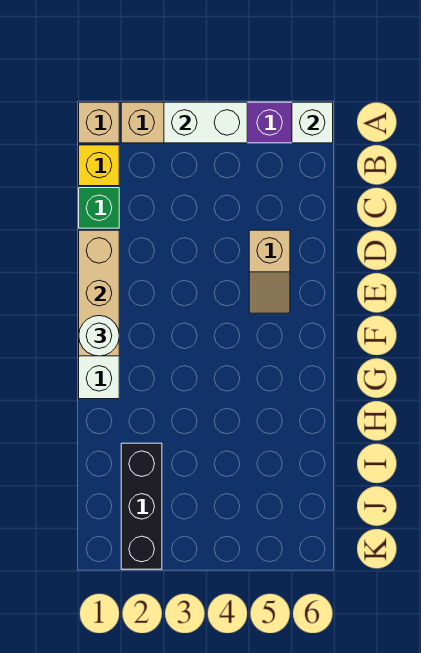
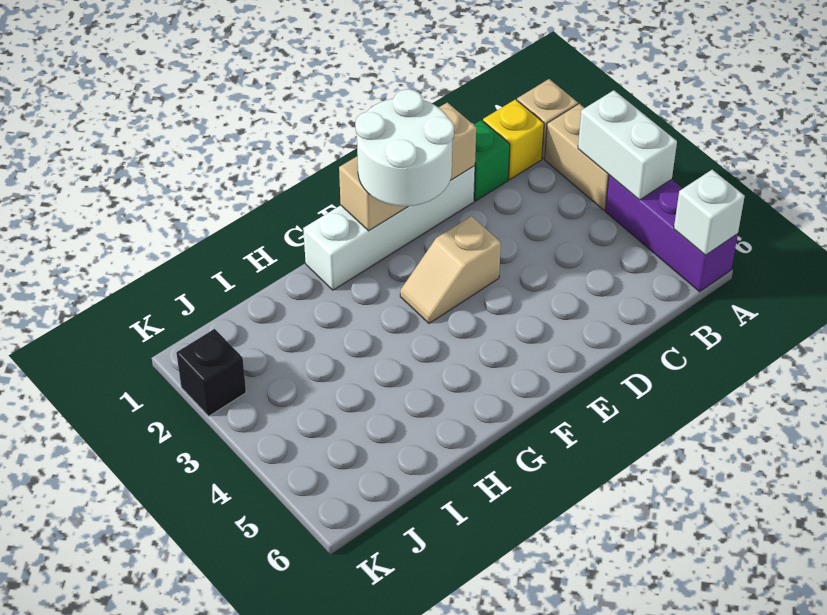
tan 1x2 slope [249,230,290,313] -> tan 1x2 slope moved to [400,216,501,323]
white 1x1 round brick [79,316,119,356] -> white 2x2 round brick [355,89,454,206]
black 1x3 brick [121,443,162,569] -> black 1x1 brick [176,329,246,416]

